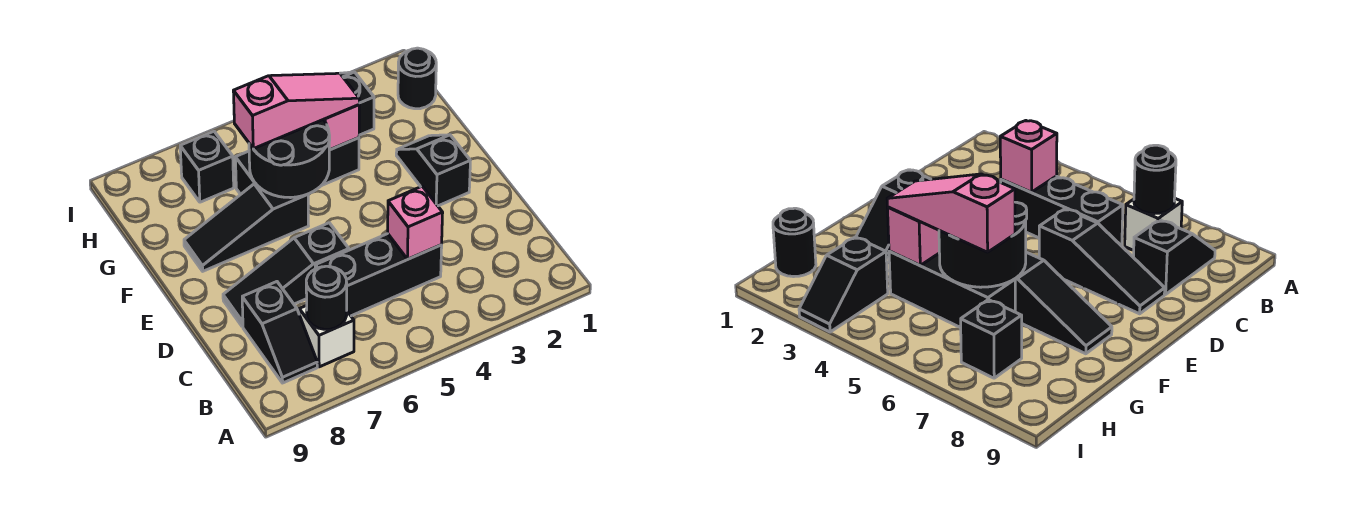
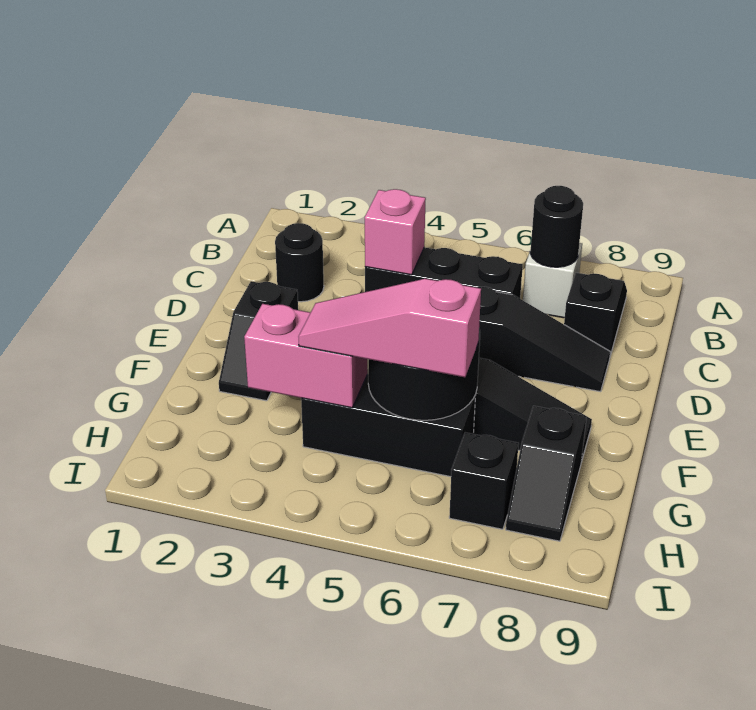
pink 1x1 brick [324,105,359,150] -> pink 1x2 brick [244,304,368,408]
black 1x1 round brick [398,48,436,109] -> black 1x1 round brick moved to [275,223,324,302]
black 1x2 slope [340,72,374,135] -> black 1x2 slope moved to [506,406,587,541]

